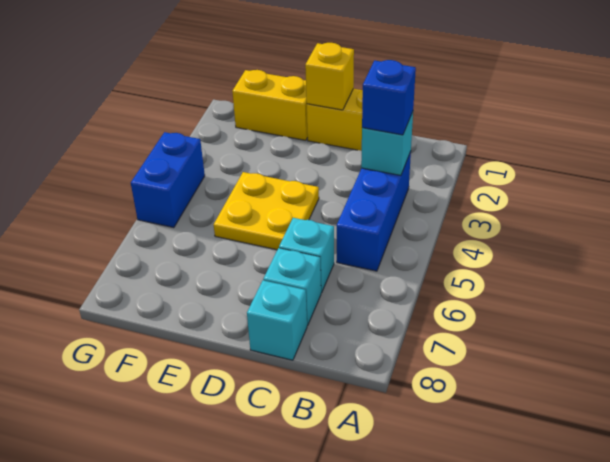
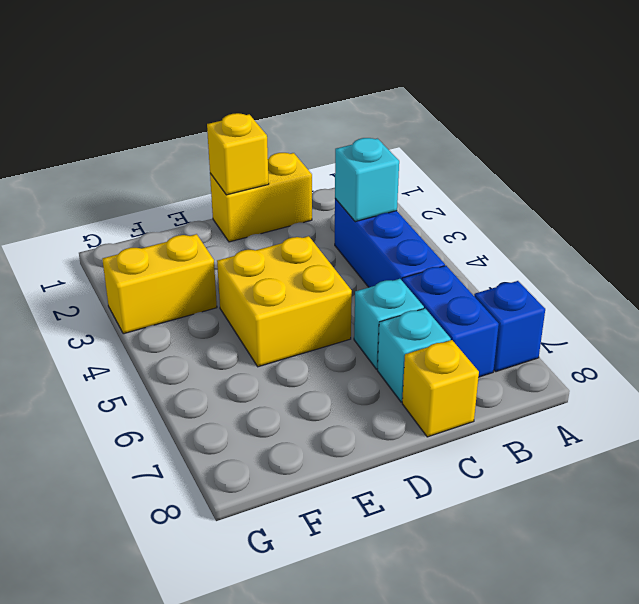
blue 1x1 brick [362,60,416,135] -> blue 1x1 brick moved to [474,281,545,372]
cyan 1x1 brick [247,280,307,360] -> yellow 1x1 brick [402,340,479,437]
yellow 2x2 plate [214,172,319,250] -> yellow 2x2 brick [217,236,352,367]
yellow 1x2 brick [232,70,308,140] -> yellow 1x2 brick moved to [102,234,217,334]
blue 1x2 brick [131,132,205,228] -> blue 1x2 brick moved to [402,266,499,377]

